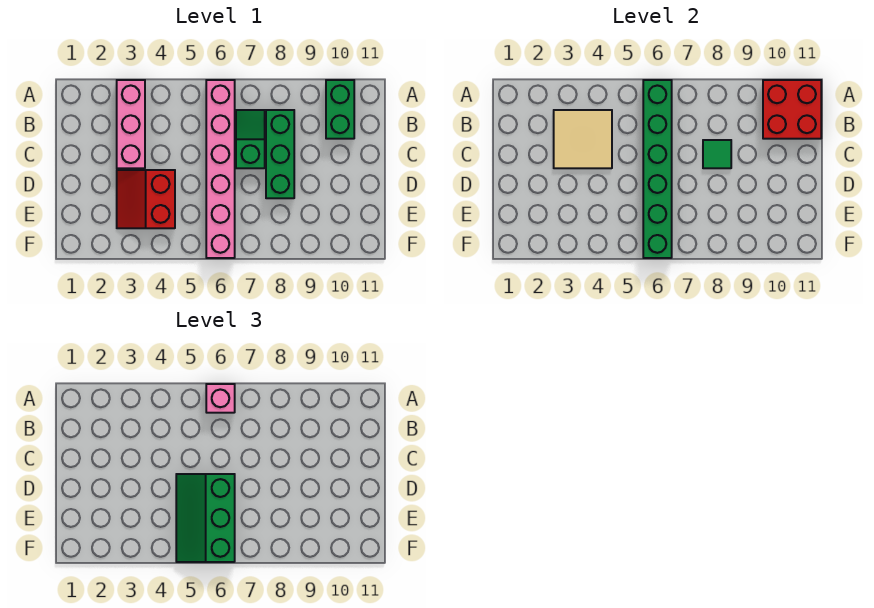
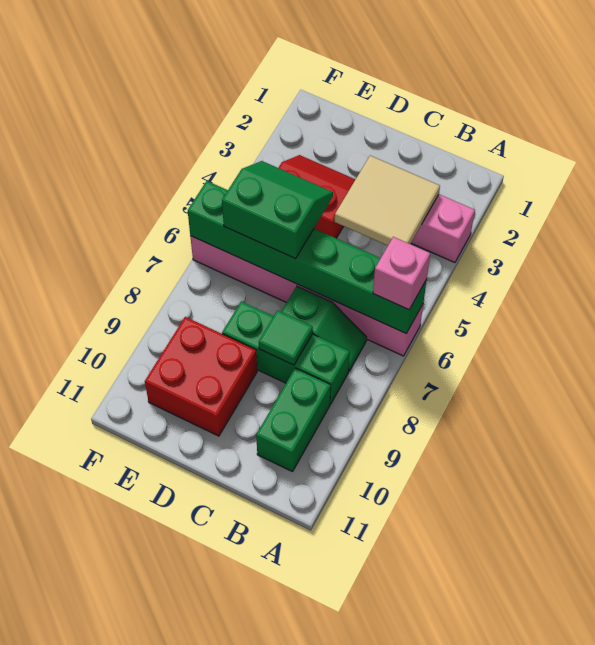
green 1x2 brick [326,80,354,139] -> green 1x2 brick turned to [256,368,331,472]
red 2x2 brick [763,80,821,139] -> red 2x2 brick moved to [145,317,257,436]
green 2x3 slope [176,474,235,562] -> green 2x2 slope [222,161,333,259]

